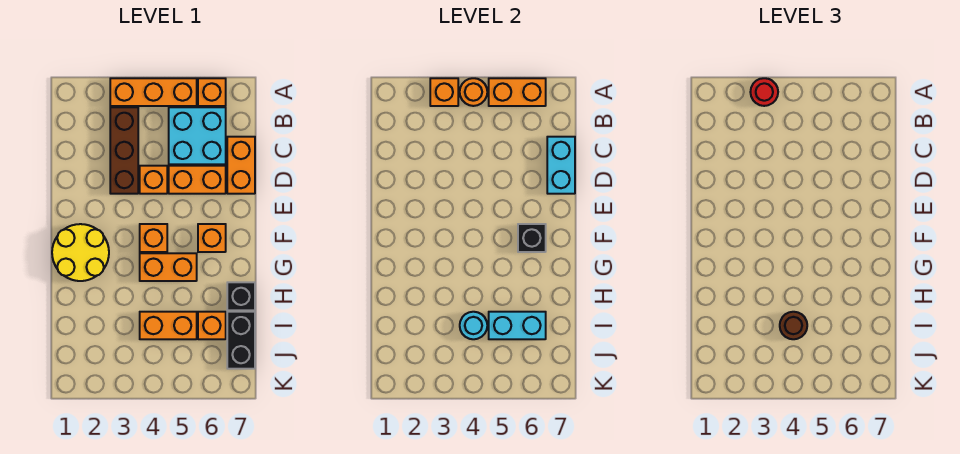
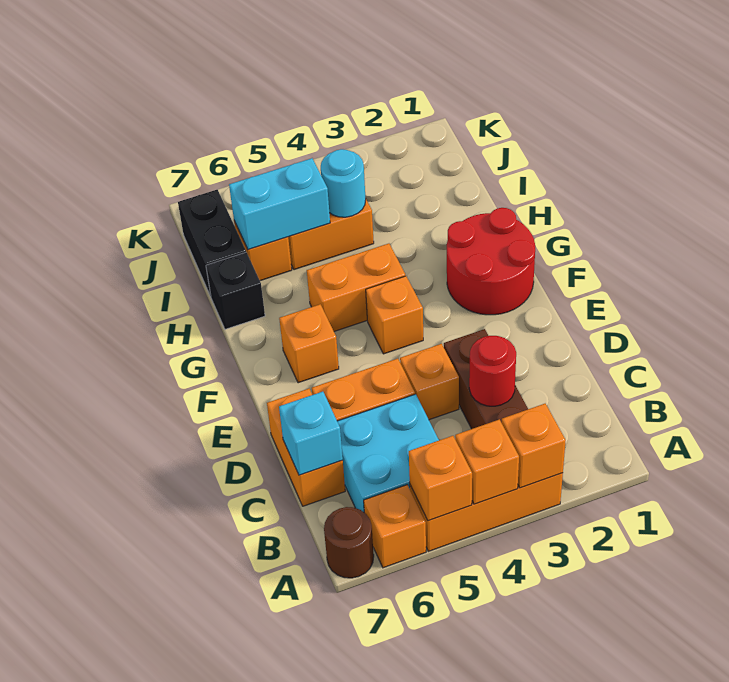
red 1x1 round brick [750,78,778,106] -> red 1x1 round brick moved to [469,336,516,406]
orange 1x1 round brick [460,78,487,106] -> orange 1x1 brick [455,419,519,504]
orange 1x2 brick [489,78,546,106] -> orange 1x1 brick [409,436,472,521]
cyan 1x2 brick [547,137,575,194] -> cyan 1x1 brick [279,392,343,475]
yellow 2x2 round brick [52,224,109,281] -> red 2x2 round brick [447,208,535,315]
black 1x1 brick [518,224,546,252] -> none
brown 1x1 round brick [780,312,807,339] -> brown 1x1 round brick moved to [324,507,374,578]

